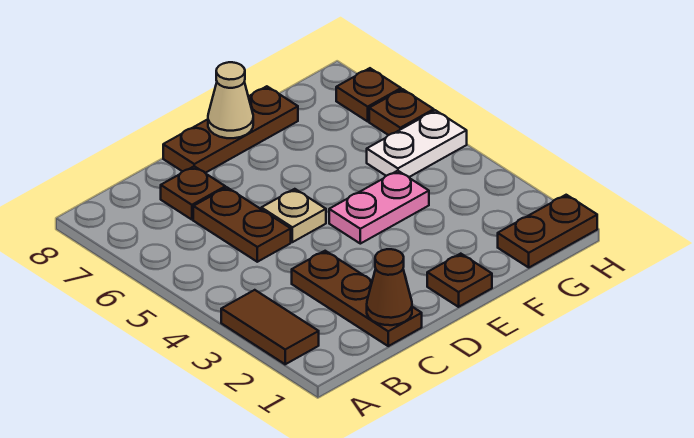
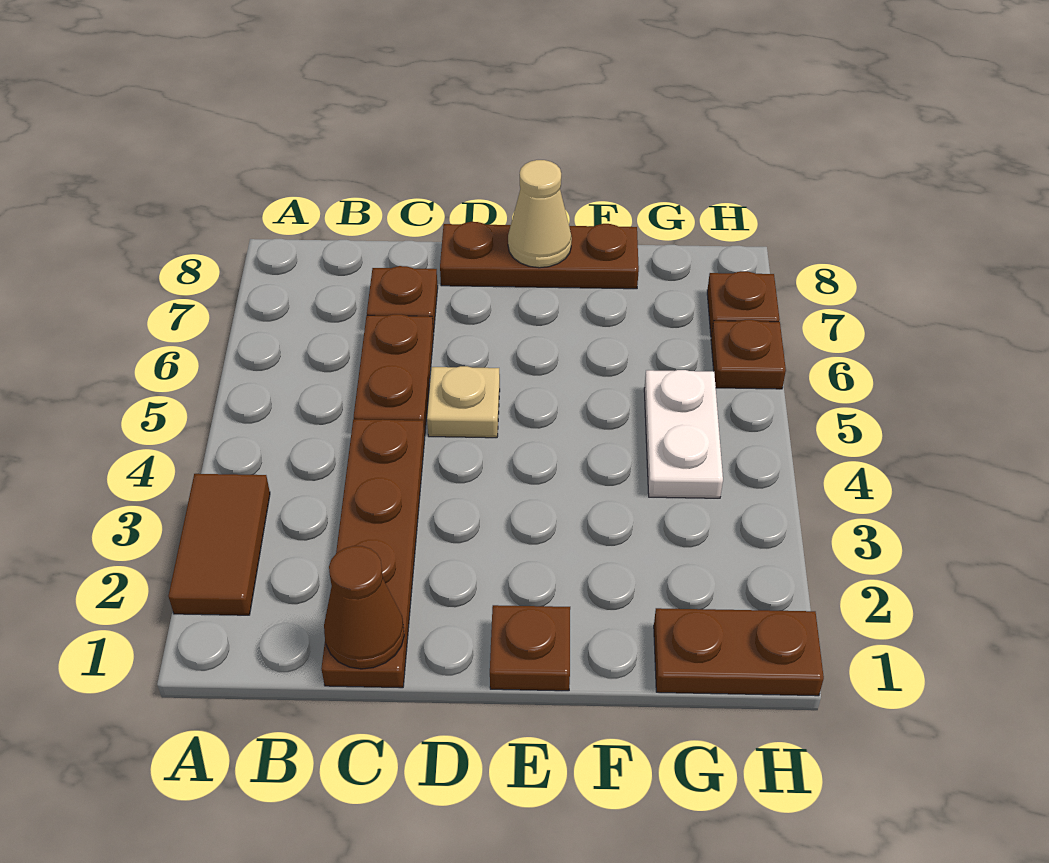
brown 1x3 plate [292,251,422,346] -> brown 1x4 plate [321,419,425,688]
pink 1x2 plate [329,171,429,244] -> none
white 1x2 plate [367,110,467,177] -> white 1x2 plate turned to [644,370,723,498]

